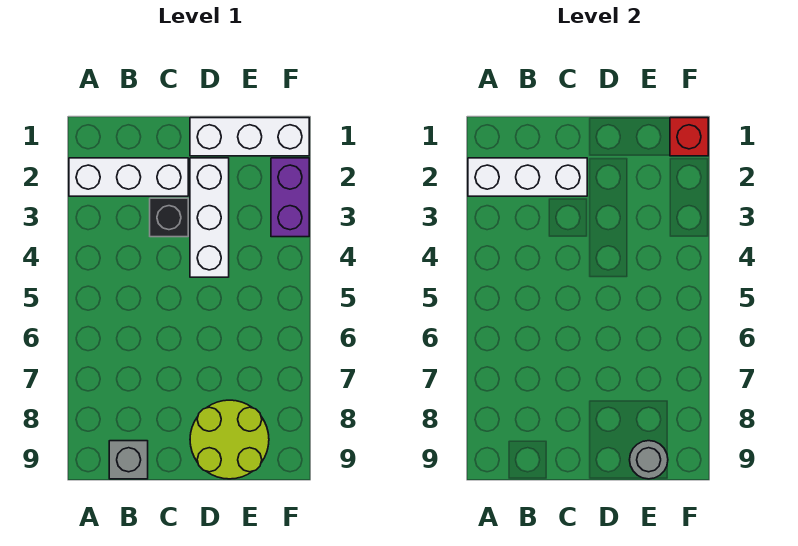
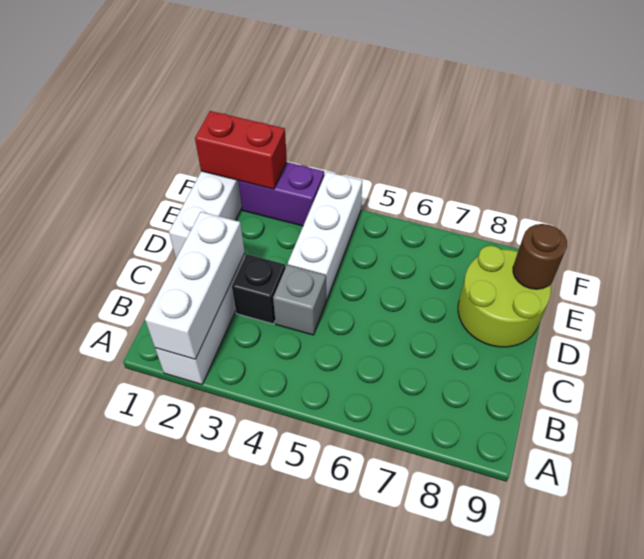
grey 1x1 brick [109,441,148,479] -> grey 1x1 brick moved to [273,265,326,335]
white 1x3 brick [190,158,229,277] -> white 1x3 brick turned to [287,172,363,301]
grey 1x1 round brick [630,441,668,479] -> brown 1x1 round brick [513,224,567,289]
red 1x1 brick [670,118,708,156] -> red 1x2 brick [195,111,287,189]

